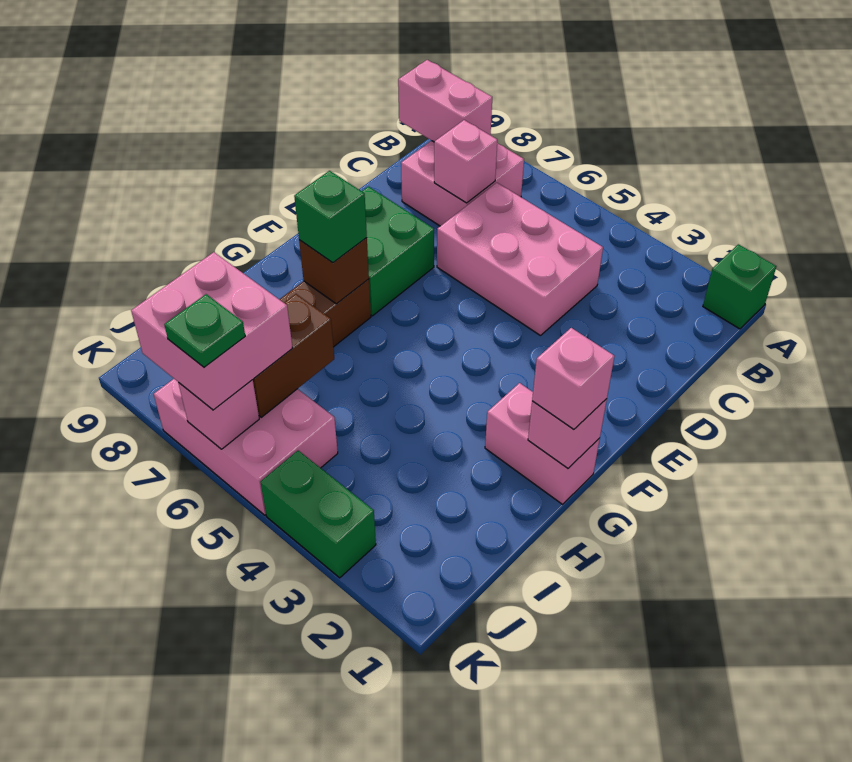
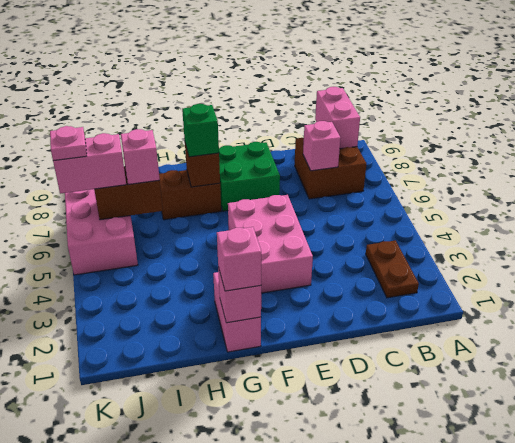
green 1x1 brick [703,244,776,329] -> none
none -> brown 1x2 plate [366,240,419,298]
pink 2x2 brick [401,141,524,226] -> brown 2x2 brick [295,138,366,199]
pink 2x3 brick [437,183,603,336] -> pink 2x3 brick moved to [228,195,313,293]
pink 2x2 brick [131,252,292,410] -> pink 1x2 brick [53,133,126,194]
green 1x2 brick [260,451,376,578] -> none
pink 1x1 brick [179,380,259,449] -> pink 1x1 brick moved to [121,129,160,185]
green 1x1 plate [164,294,245,367] -> pink 1x1 plate [50,126,87,161]

